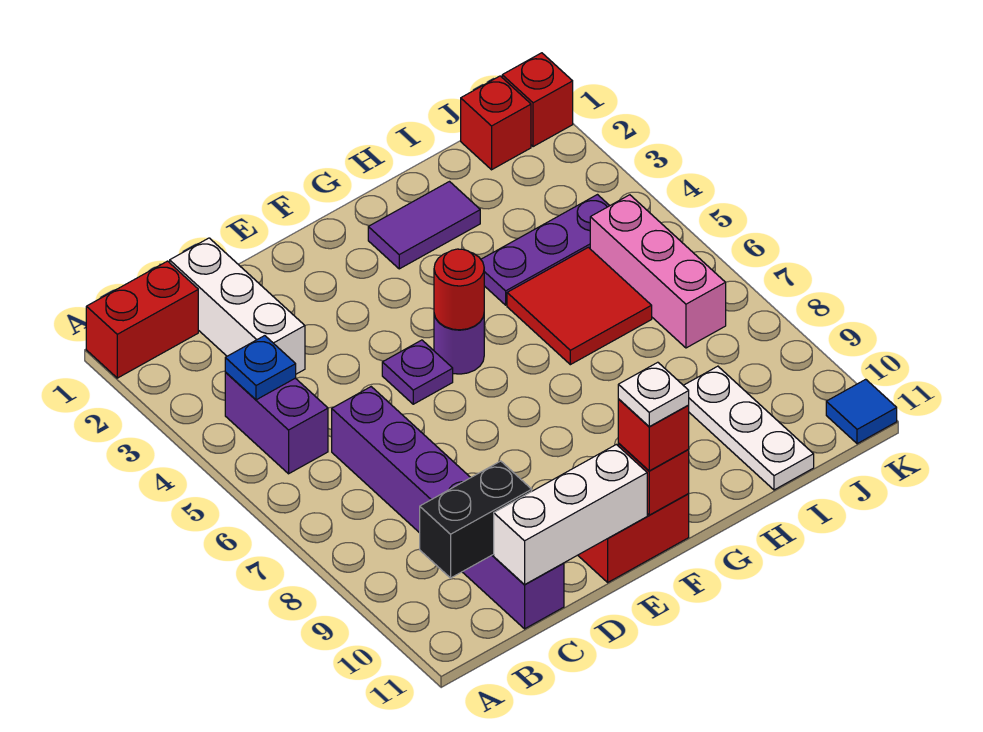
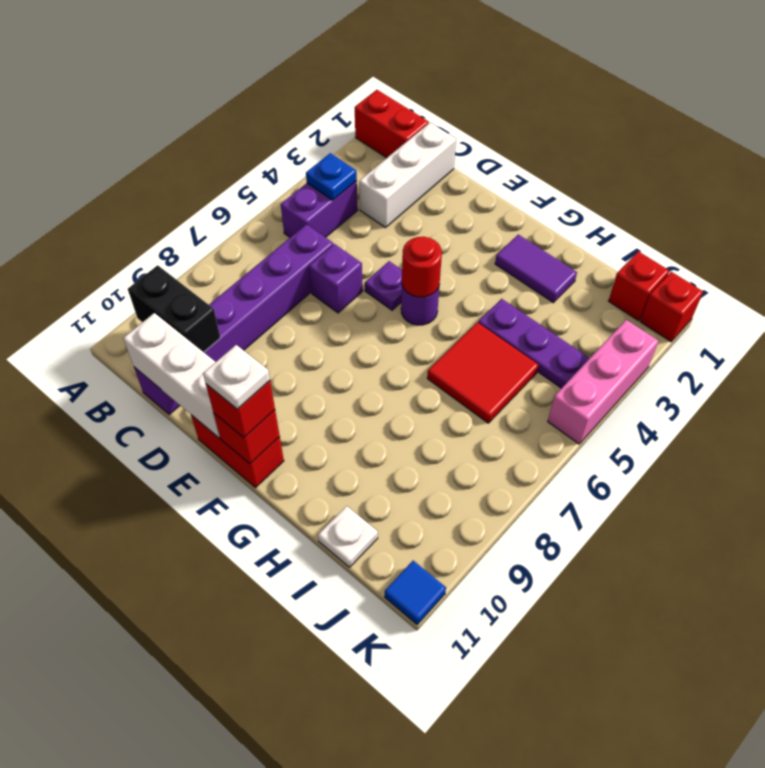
none -> purple 1x1 brick [309,244,363,313]
white 1x3 plate [683,366,814,490] -> white 1x1 plate [318,506,378,567]
pink 1x3 brick [590,195,726,348] -> pink 1x3 brick moved to [548,320,658,444]

